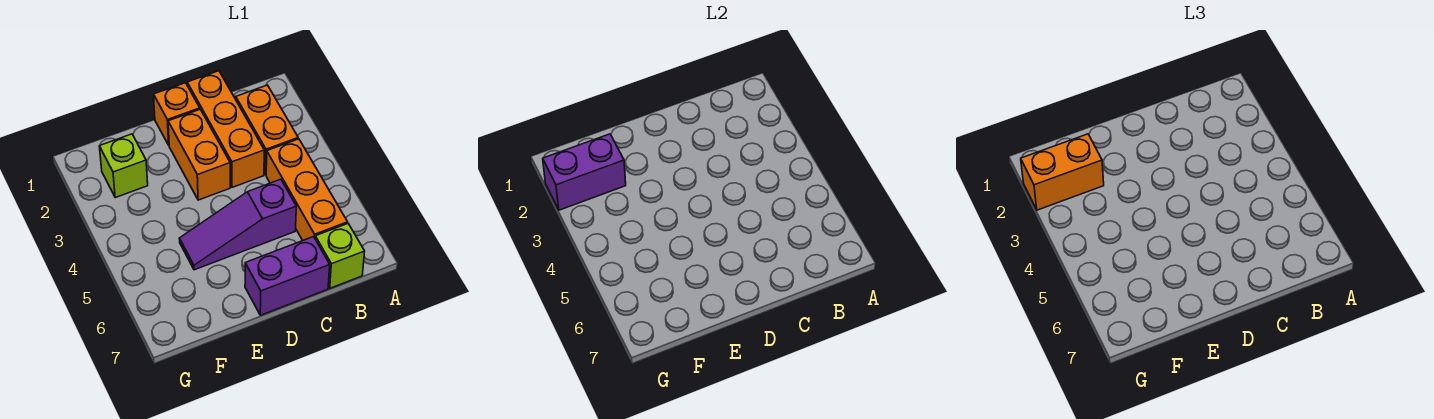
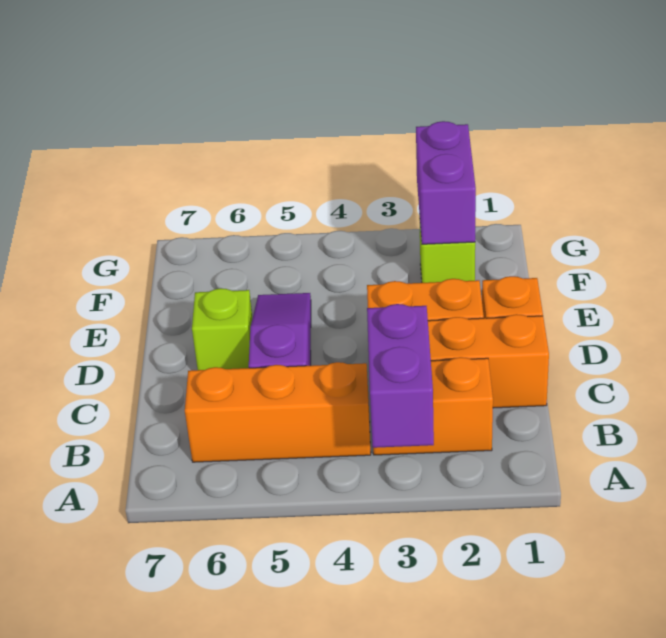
lime 1x1 brick [315,223,365,288] -> lime 1x1 brick moved to [192,288,253,370]
purple 1x2 brick [245,237,330,315] -> purple 1x2 brick moved to [367,304,434,448]
orange 1x2 brick [1021,134,1104,210] -> none

